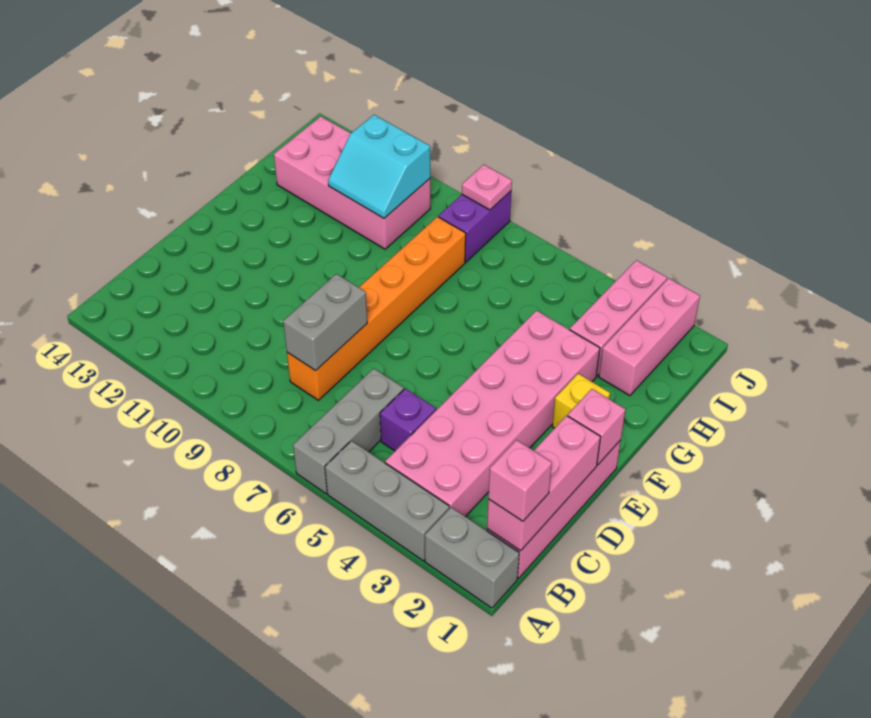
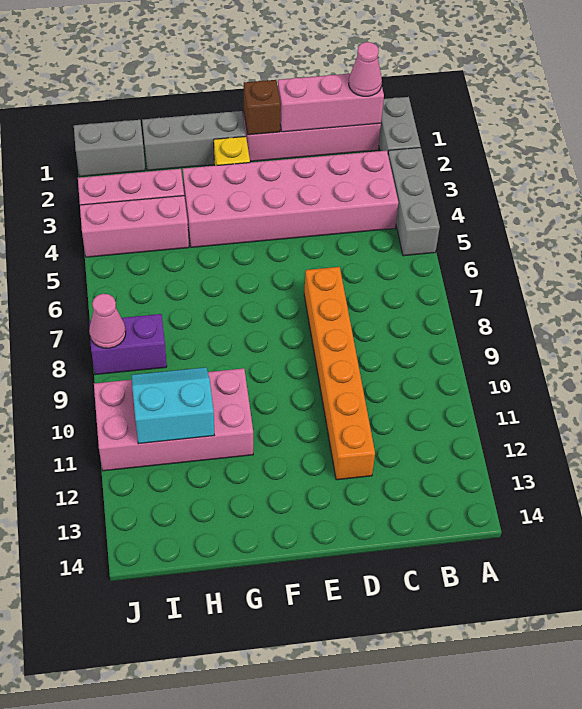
grey 1x3 brick [293,368,404,494] -> grey 1x3 brick moved to [142,111,246,171]
pink 1x1 brick [488,440,552,521] -> pink 1x1 cone [349,42,382,96]
purple 1x1 brick [380,389,436,451] -> none
orange 1x6 brick [287,217,466,400] -> orange 1x6 brick turned to [304,267,375,480]
grey 1x2 brick [283,274,367,371] -> grey 1x2 brick moved to [74,120,145,177]
pink 1x1 brick [568,389,626,465] -> brown 1x1 brick [244,80,281,135]
pink 1x3 brick [599,278,700,396] -> pink 1x3 brick moved to [80,196,189,257]
pink 2x4 brick [274,116,430,249] -> pink 2x4 brick turned to [94,368,253,471]
cyan 2x2 slope [328,115,430,218] -> cyan 2x2 slope turned to [132,367,215,444]
pink 1x1 plate [462,165,512,210] -> pink 1x1 cone [89,294,126,348]

